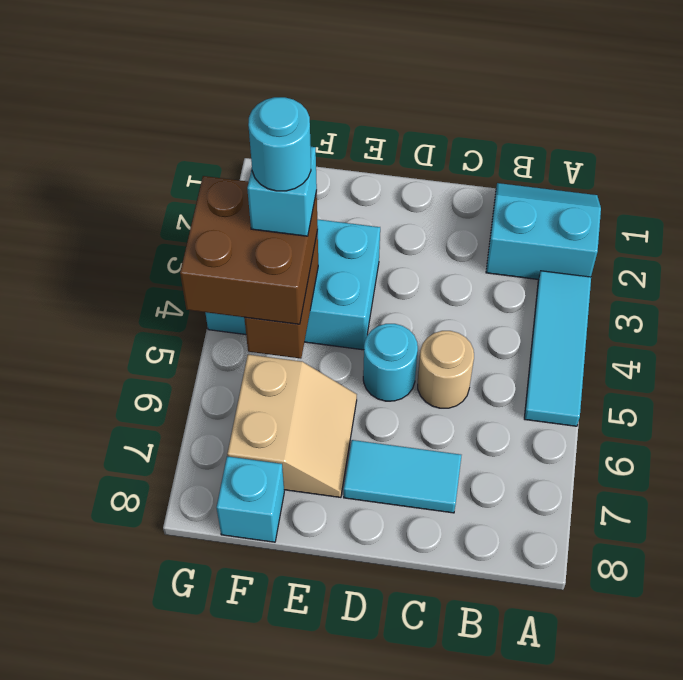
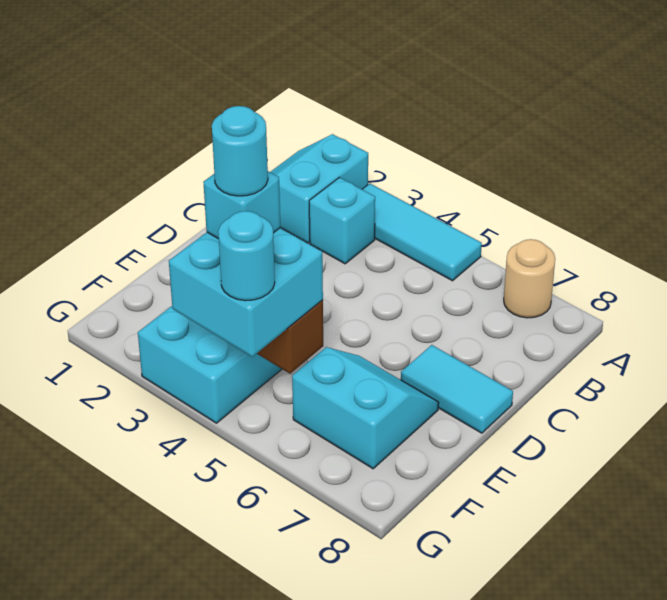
tan 1x1 round brick [418,331,474,408] -> tan 1x1 round brick moved to [504,239,555,318]
cyan 1x2 tile [344,440,461,513] -> cyan 1x2 tile turned to [401,345,513,433]
cyan 1x1 round brick [363,324,418,401] -> cyan 1x1 round brick moved to [218,211,275,301]
tan 2x2 slope [227,354,357,497] -> cyan 2x2 slope [292,347,439,469]
brown 2x2 brick [180,176,318,324] -> cyan 2x2 brick [169,228,323,357]
cyan 1x1 brick [216,456,284,542] -> cyan 1x1 brick moved to [309,177,375,264]

